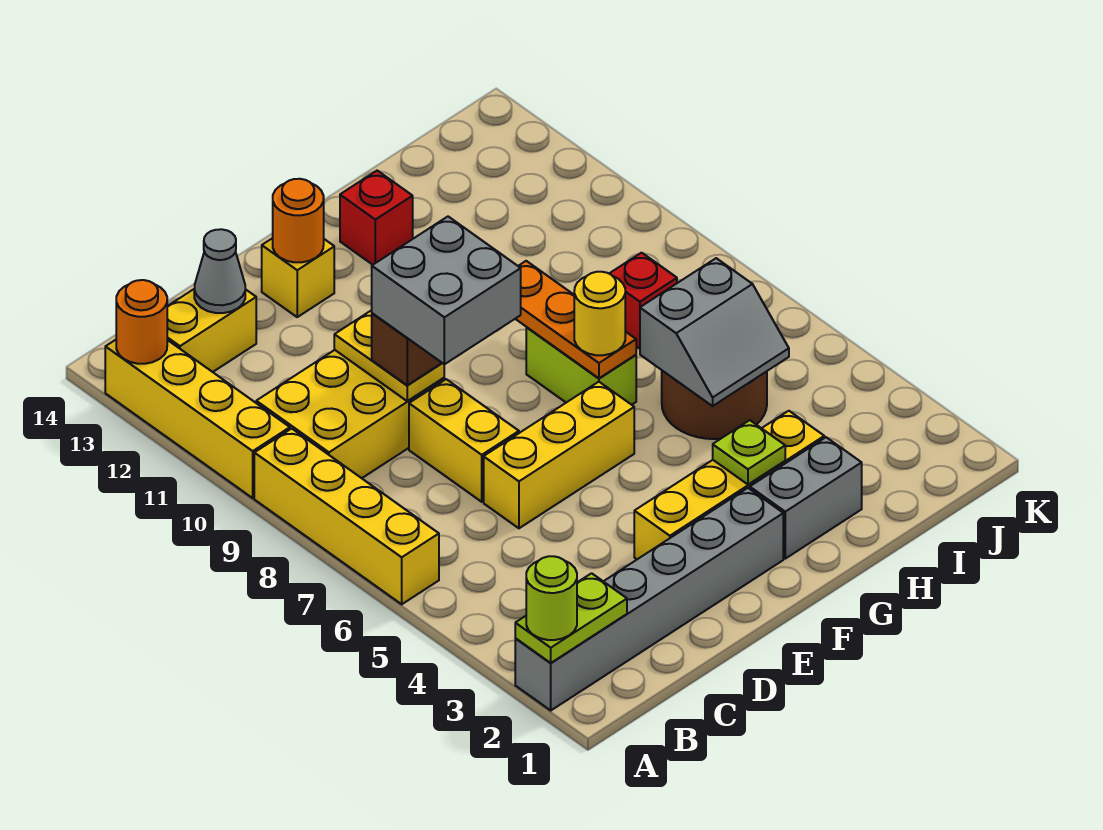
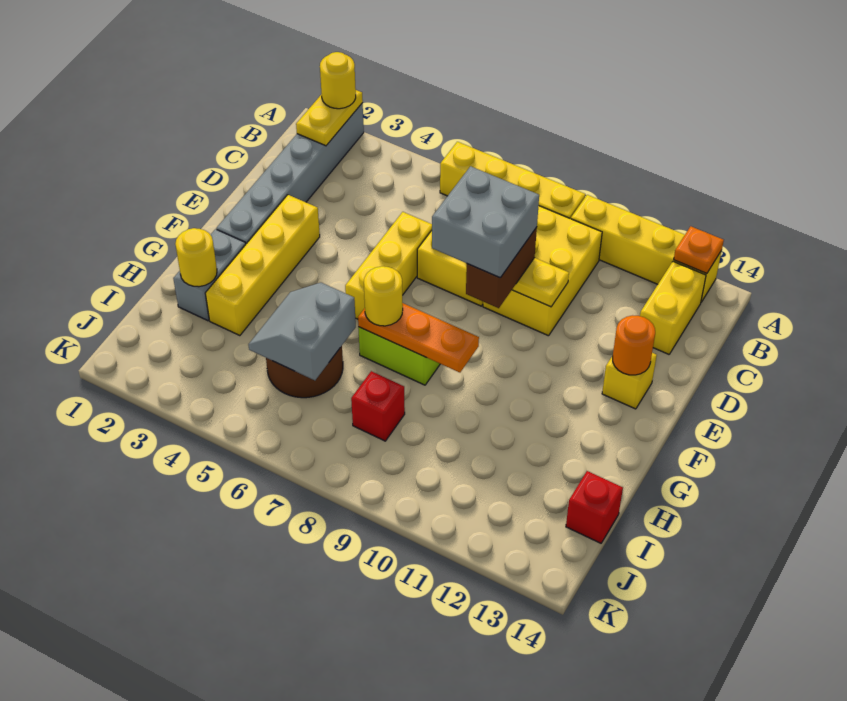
lime 1x2 plate [515,573,627,663] -> yellow 1x2 plate [296,90,363,146]
lime 1x1 round brick [526,556,577,640] -> yellow 1x1 round brick [320,52,356,109]
orange 1x1 round brick [116,280,167,364] -> orange 1x1 plate [674,226,724,274]
grey 1x1 cone [194,229,245,313] -> none
lime 1x1 plate [713,420,785,484] -> none
red 1x1 brick [340,171,413,265] -> red 1x1 brick moved to [566,471,623,543]
none -> yellow 1x1 round brick [175,228,217,287]

